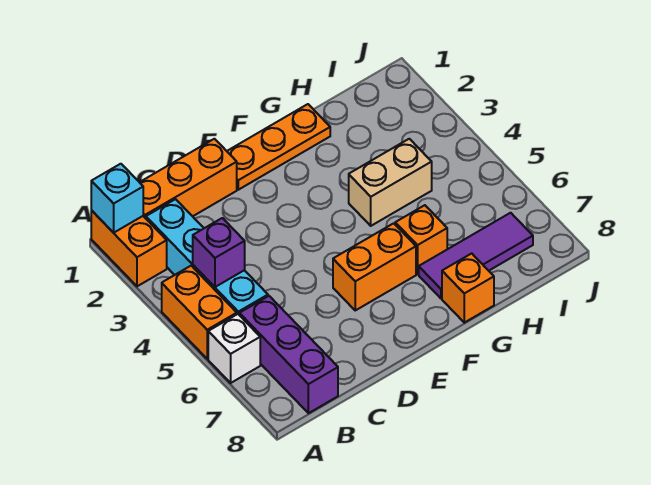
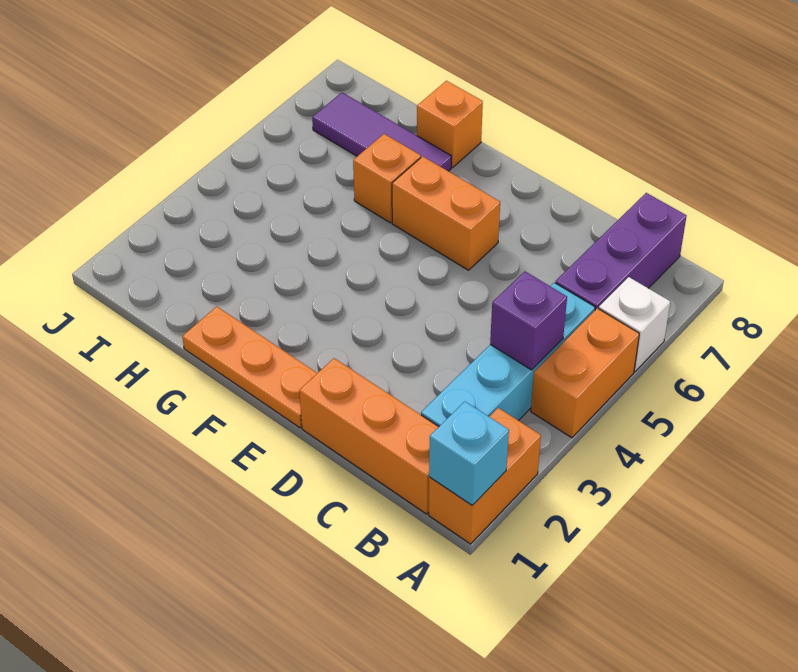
tan 1x2 brick [349,139,432,226] -> none

